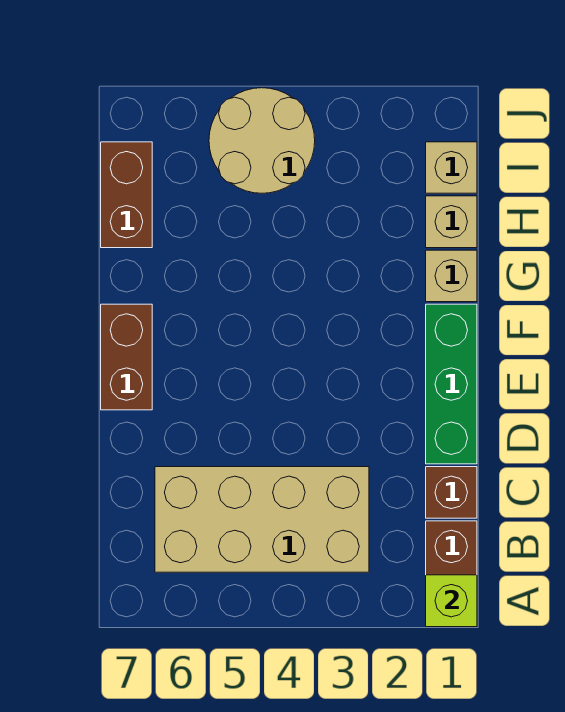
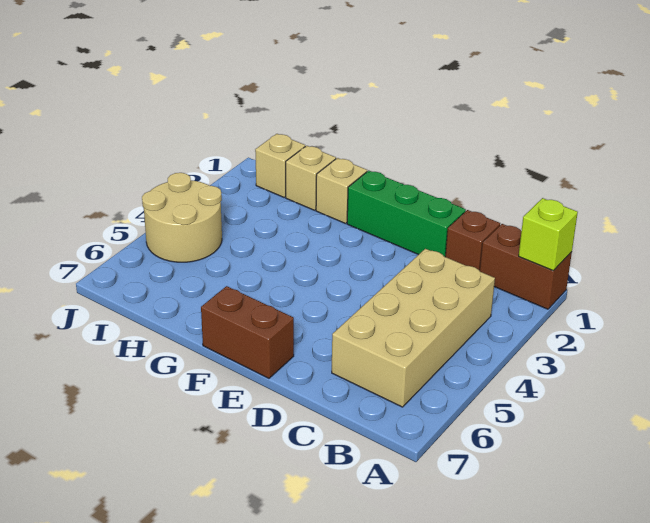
brown 1x2 brick [101,142,152,248] -> none

